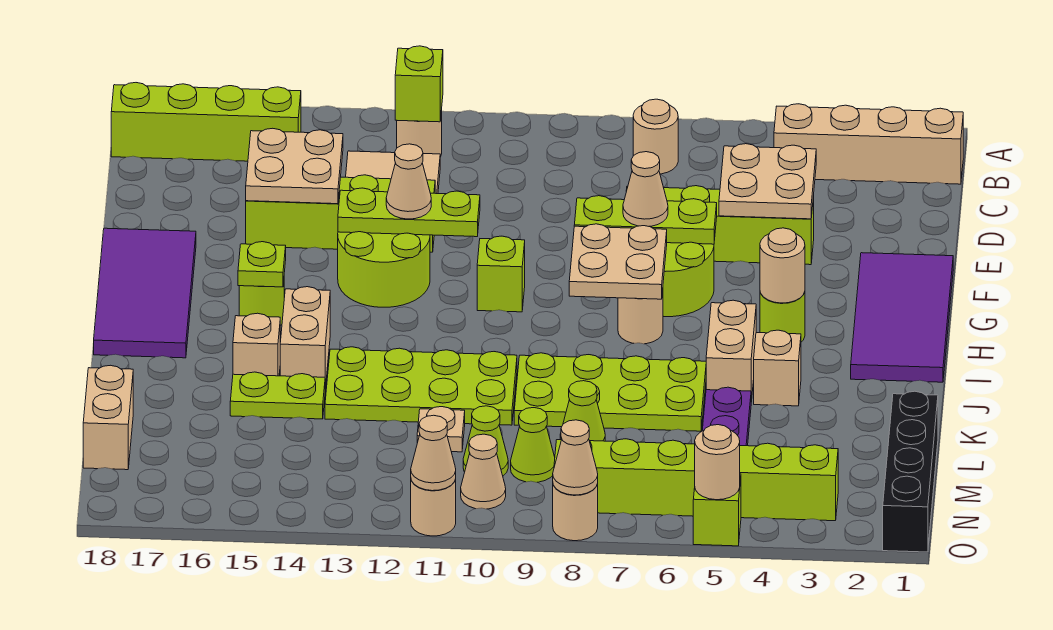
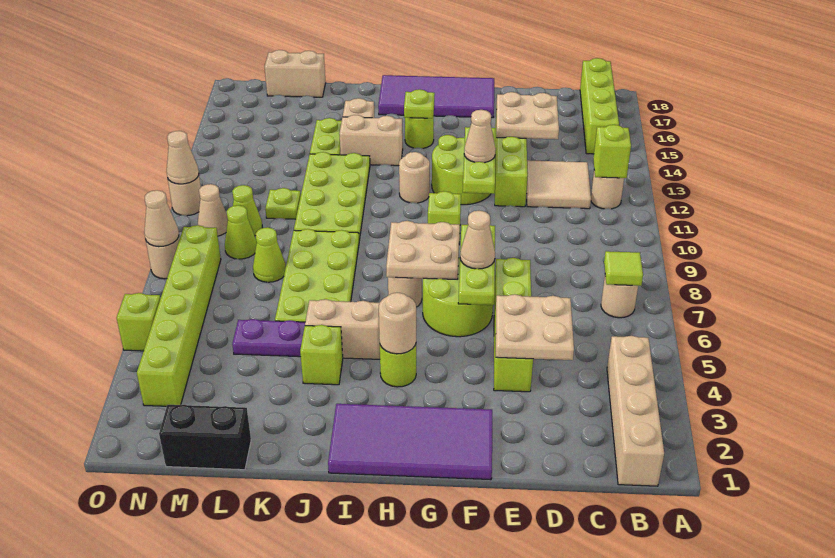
none -> lime 1x1 tile [604,251,643,286]
tan 1x1 brick [754,330,801,406] -> lime 1x1 brick [300,325,343,385]
black 1x4 brick [883,391,938,552] -> black 1x2 brick [159,405,251,470]
tan 1x1 plate [417,407,465,452] -> lime 1x1 plate [265,188,301,219]
tan 1x1 round brick [695,425,740,500] -> tan 1x1 round brick moved to [399,152,430,203]

